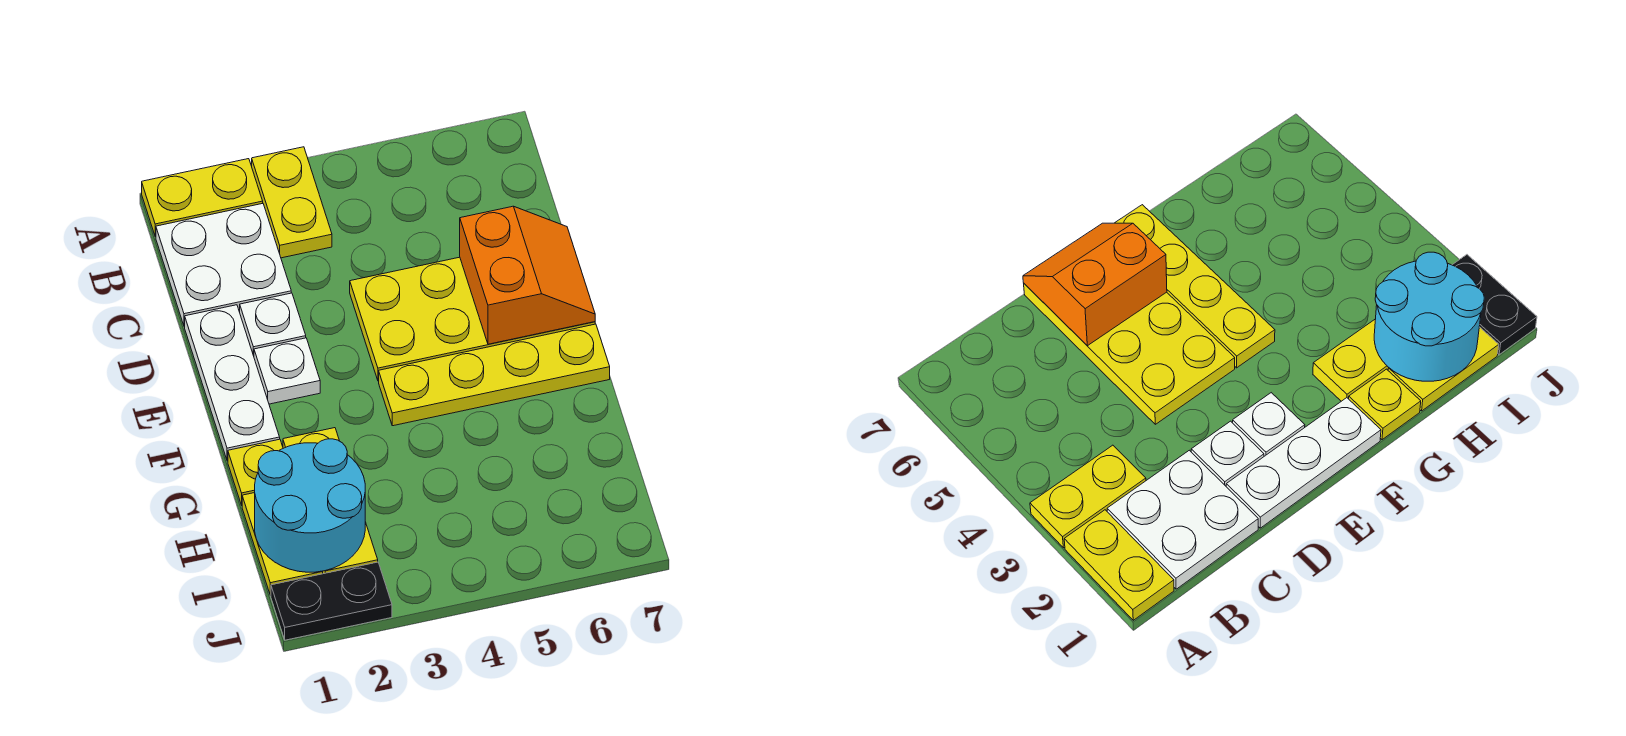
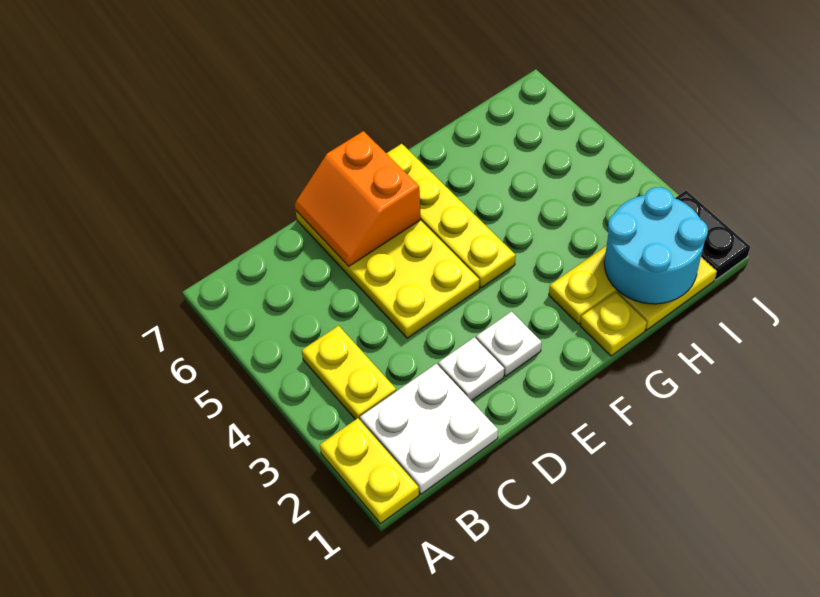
yellow 1x2 plate [252,147,332,258] -> yellow 1x2 plate turned to [302,326,396,420]
white 1x3 plate [185,305,280,461] -> none
orange 2x2 slope [460,206,595,344] -> orange 2x2 slope turned to [295,131,421,266]

